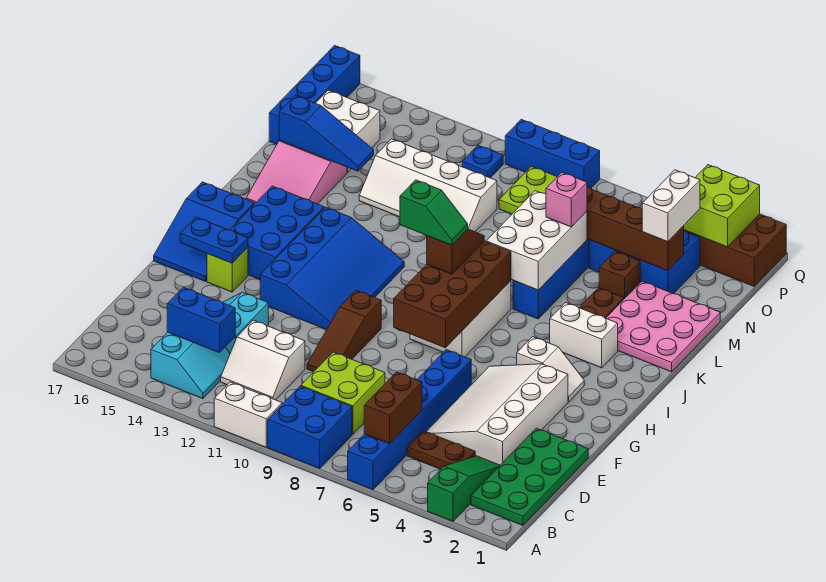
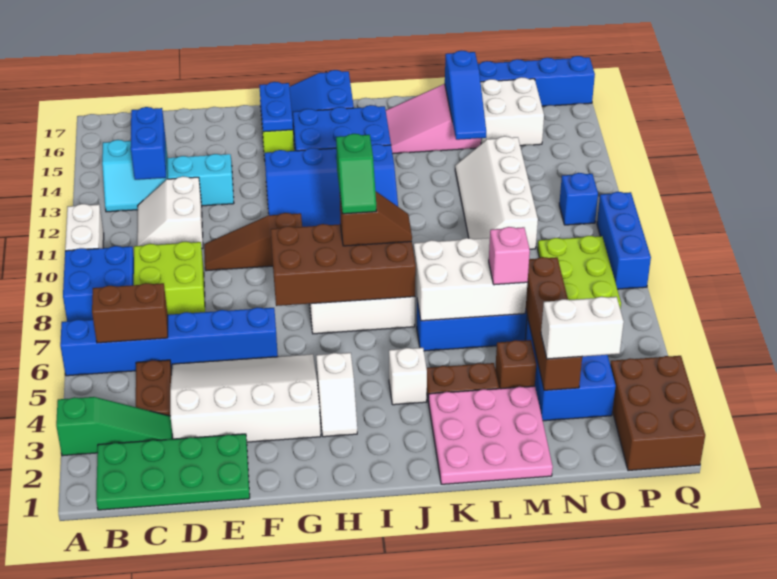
white 1x2 brick [550,303,618,368] -> white 1x1 brick [389,348,427,405]
lime 2x2 brick [684,165,760,247] -> none
blue 1x1 plate [462,145,503,178] -> blue 1x1 brick [559,173,598,225]

